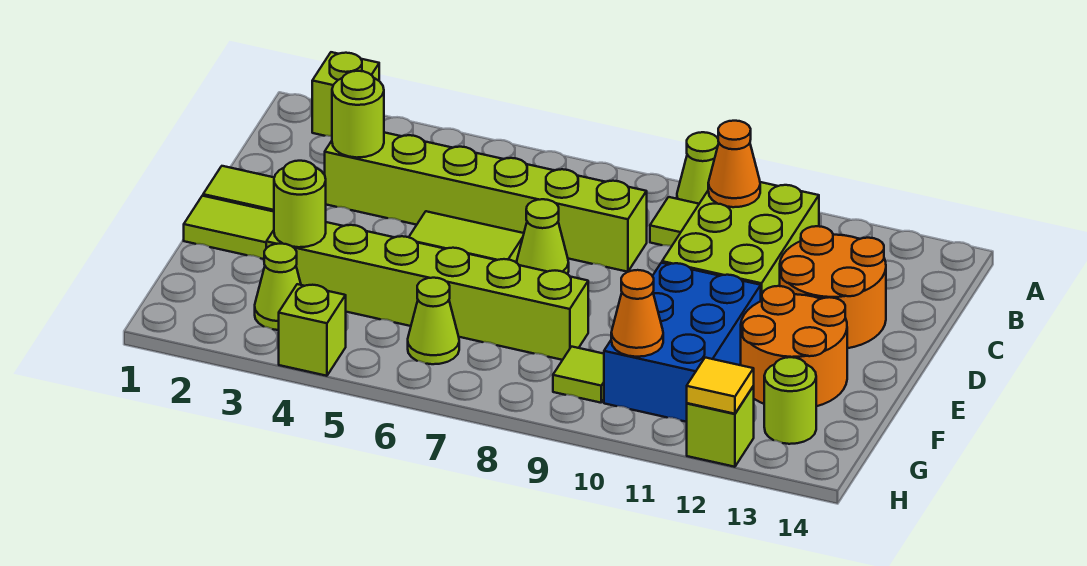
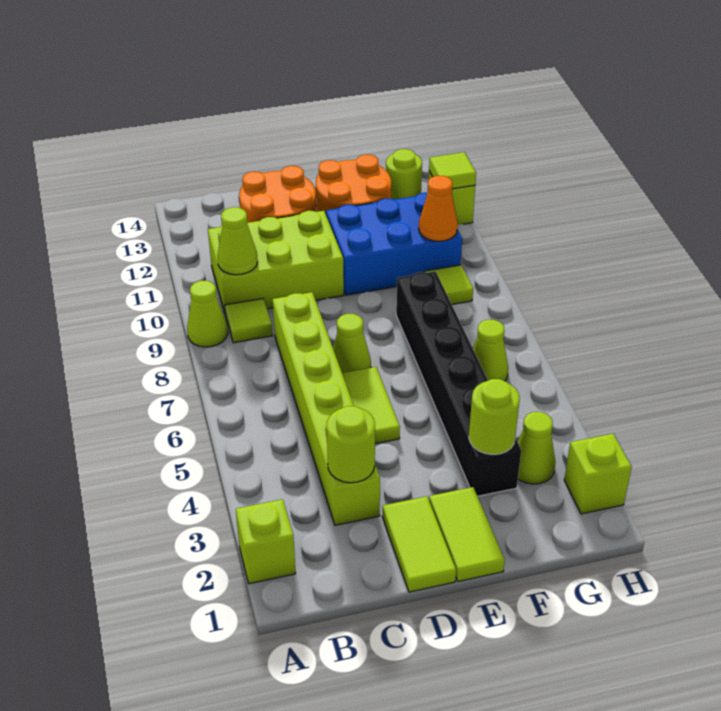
orange 1x1 cone [708,121,760,207] -> lime 1x1 cone [218,207,258,275]
lime 1x6 brick [266,222,588,360] -> black 1x6 brick [396,271,521,496]
lime 1x1 brick [279,284,346,376] -> lime 1x1 brick moved to [564,434,632,514]
yellow 1x1 tile [687,358,754,414] -> lime 1x1 tile [429,152,476,189]

